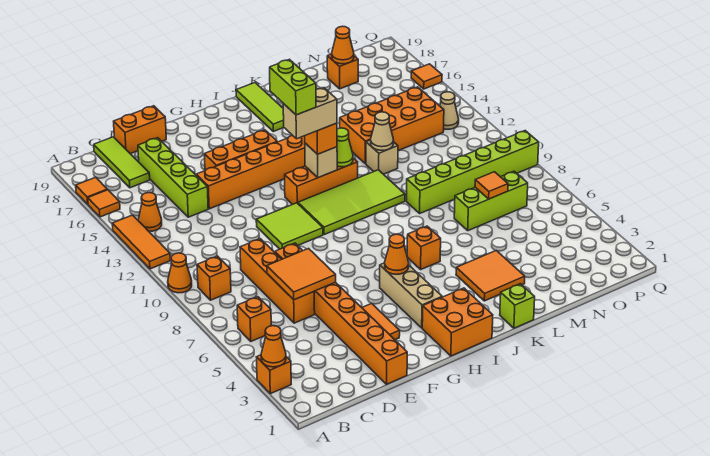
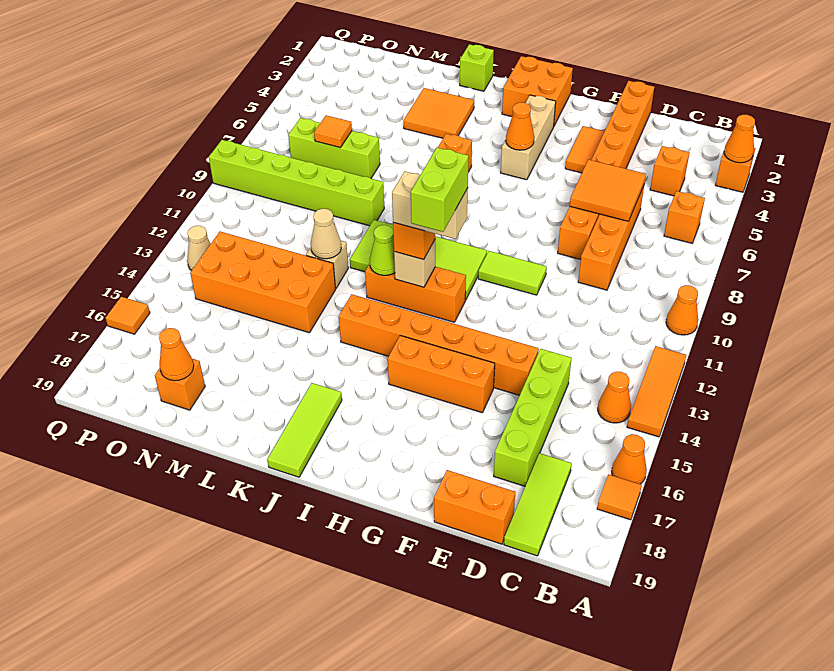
orange 1x1 tile [88,190,120,217] -> orange 1x1 cone [612,434,647,484]
orange 1x1 brick [197,256,231,300] -> orange 1x1 brick moved to [650,146,689,196]
lime 2x2 tile [256,203,323,249] -> lime 1x2 tile [478,251,547,295]

